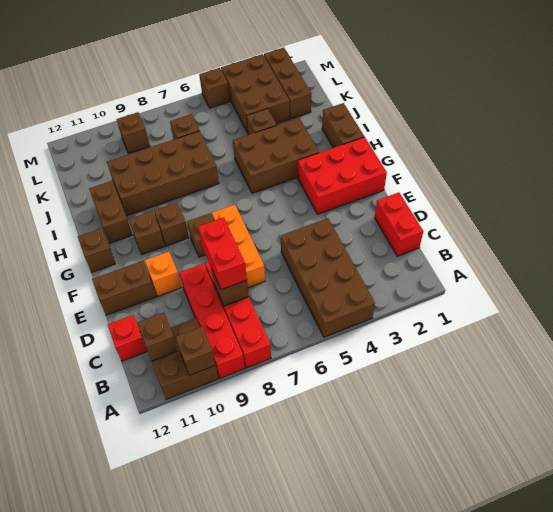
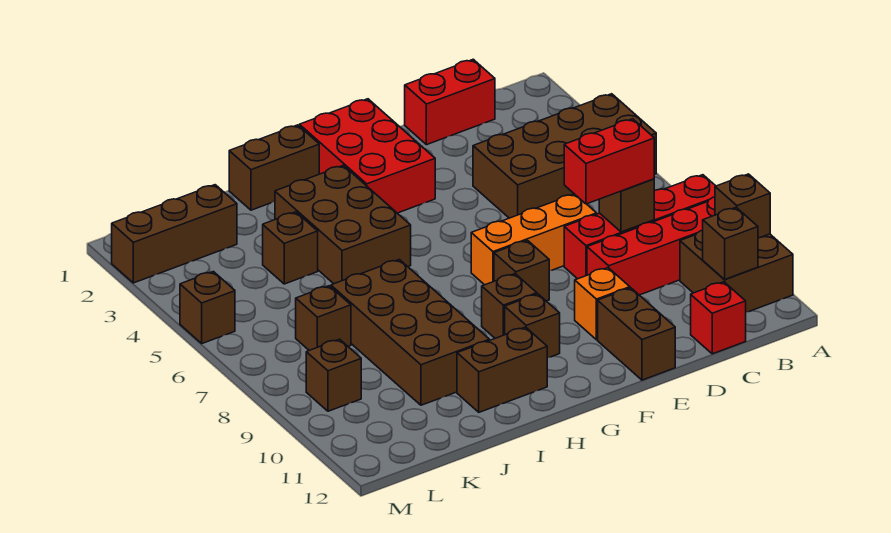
brown 1x1 brick [78,228,115,272] -> none
brown 2x3 brick [221,54,290,133] -> none

